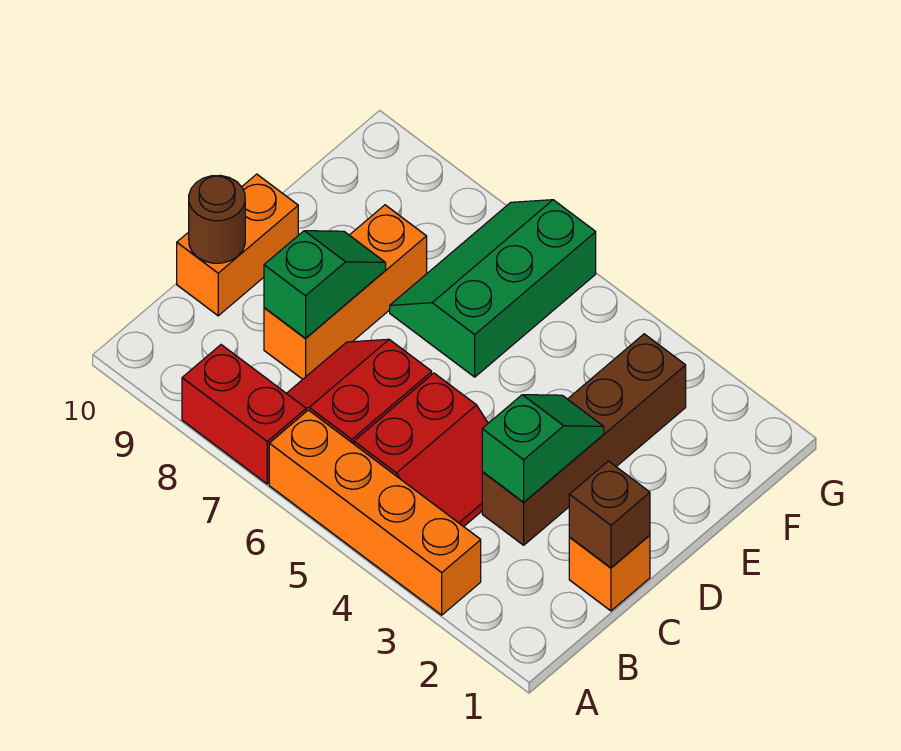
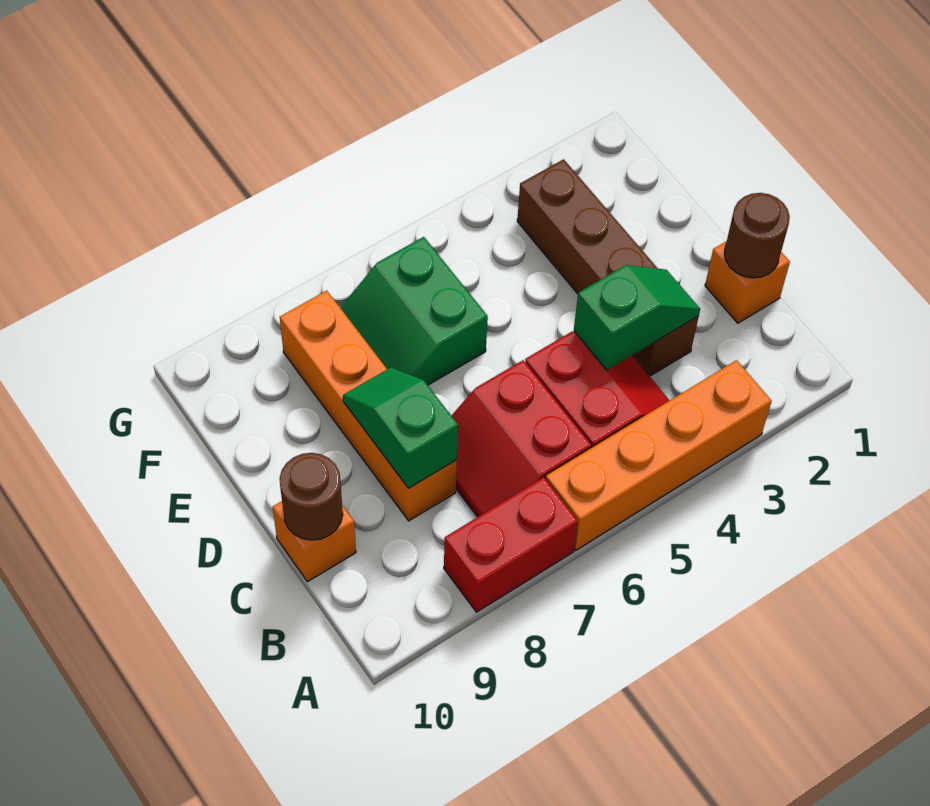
brown 1x1 brick [569,461,650,568] -> brown 1x1 round brick [724,193,790,278]
green 1x2 slope [482,395,604,502] -> green 1x2 slope turned to [574,265,700,370]
orange 1x3 brick [264,205,427,379] -> orange 1x4 brick [280,291,457,521]
orange 1x2 brick [177,174,298,316] -> orange 1x1 brick [273,501,356,582]
green 2x3 slope [390,200,596,377] -> green 2x2 slope [341,237,488,385]

